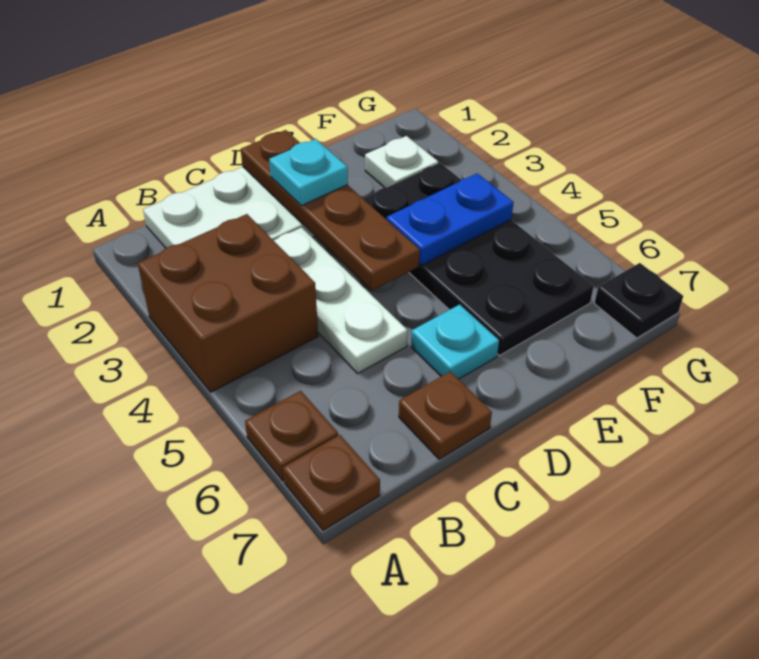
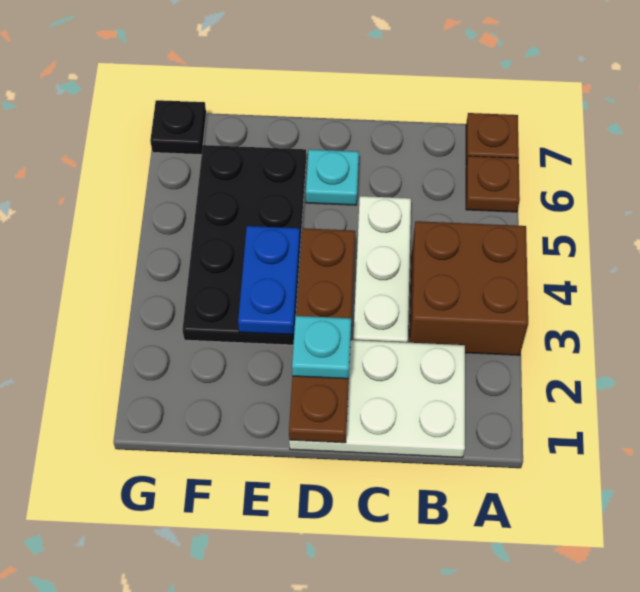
brown 1x1 plate [399,372,492,459] -> none
blue 1x2 plate [387,173,514,265] -> blue 1x2 plate turned to [238,226,300,335]
white 1x1 plate [365,136,438,188] -> none

